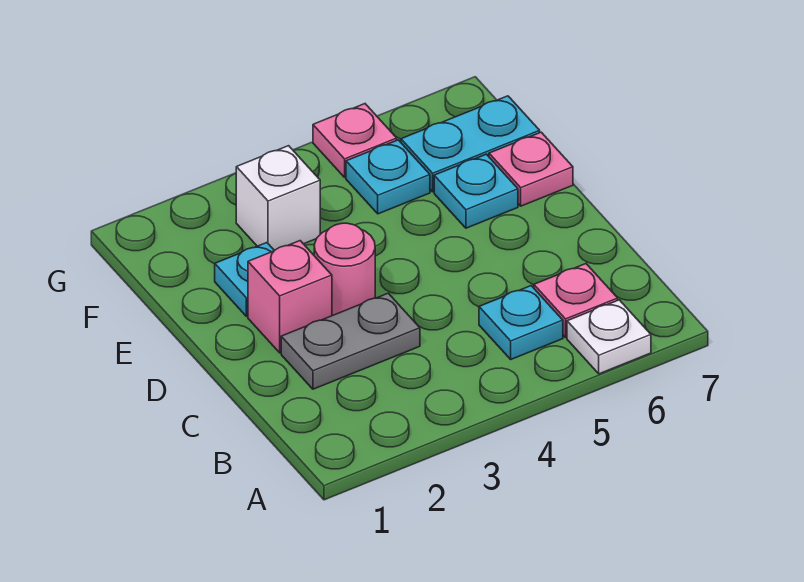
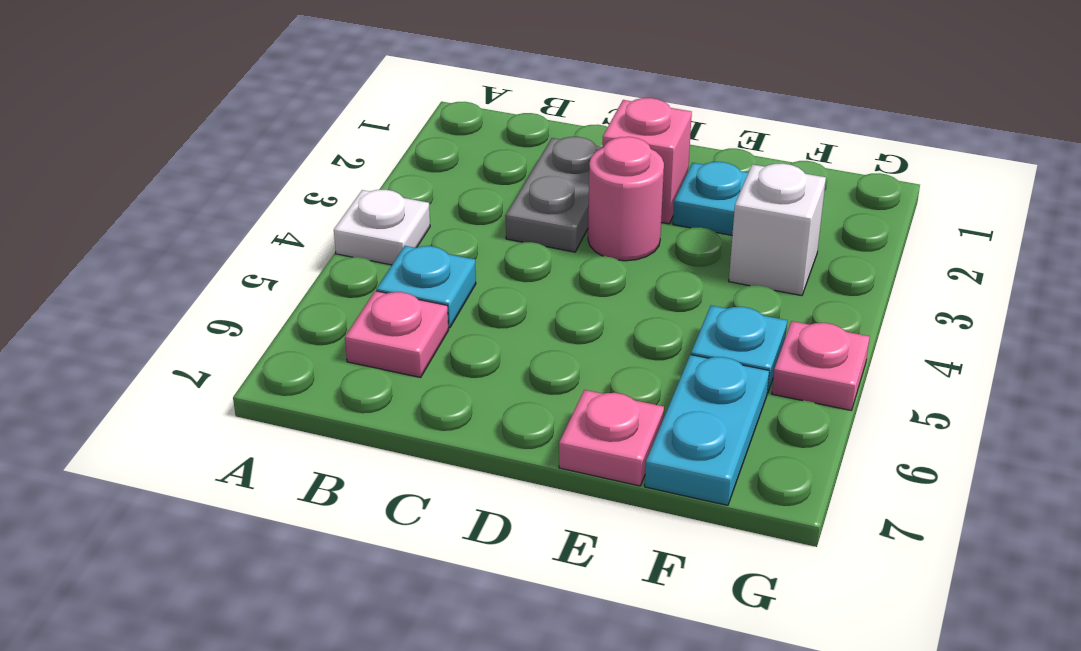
white 1x1 plate [567,300,651,374] -> white 1x1 plate moved to [334,190,430,265]
cyan 1x1 plate [434,154,518,228] -> none

